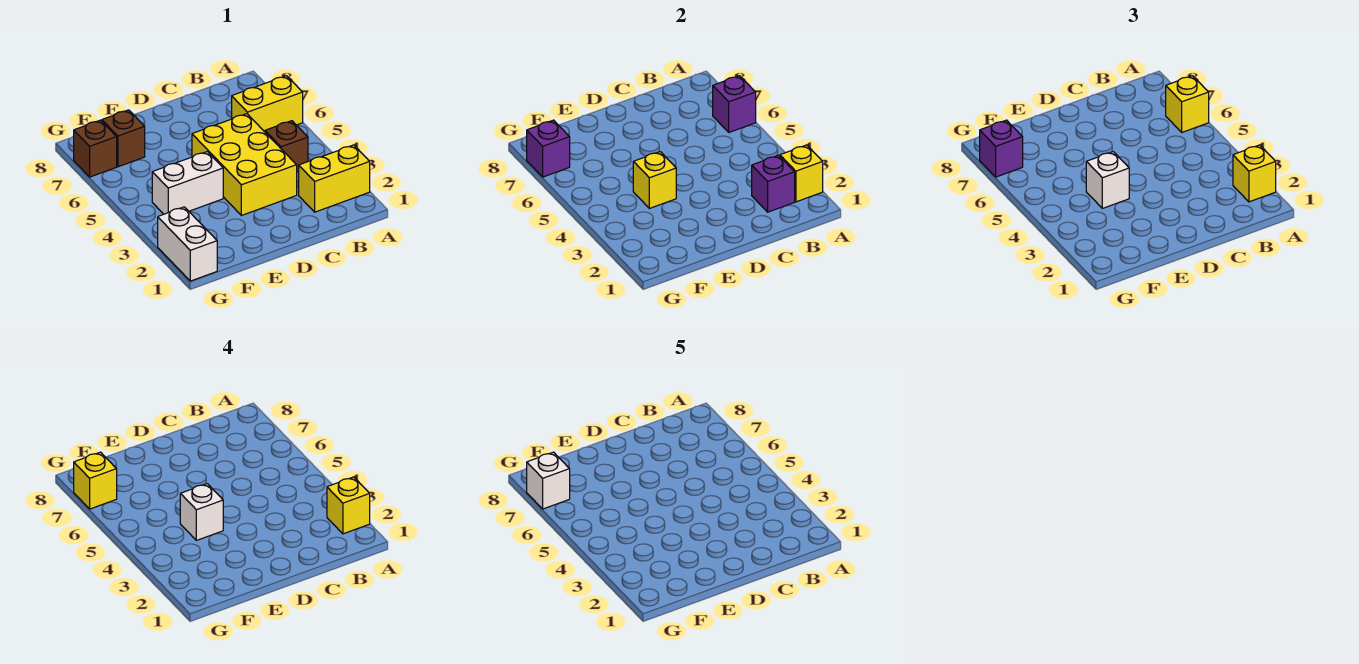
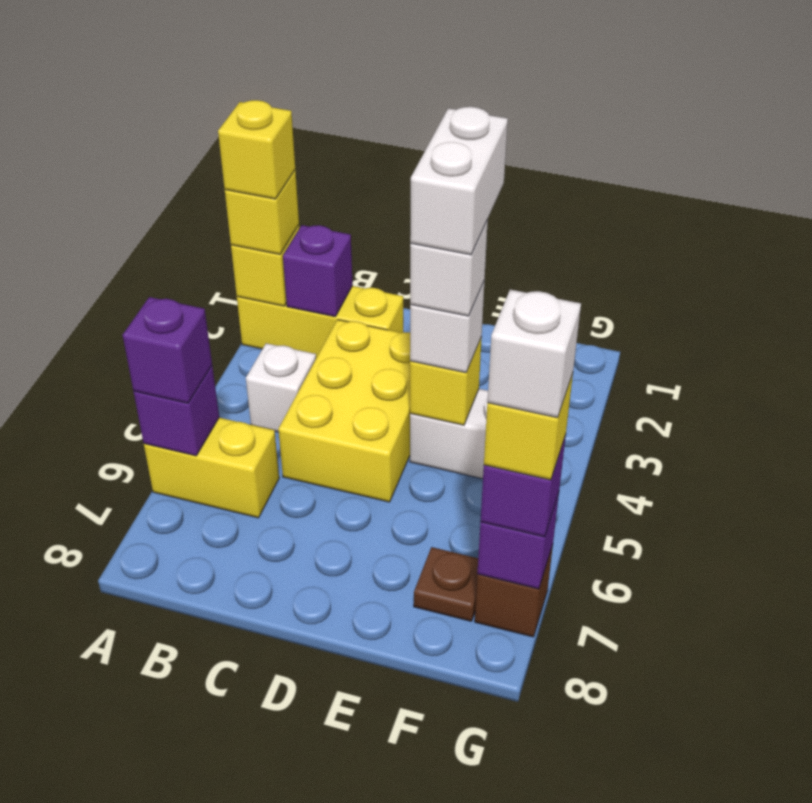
yellow 1x2 brick [299,145,370,212] -> yellow 1x3 brick [237,286,403,358]
yellow 1x1 brick [1166,76,1209,132] -> purple 1x1 brick [123,297,212,403]
brown 1x1 brick [265,121,308,172] -> white 1x1 brick [246,343,316,432]
brown 1x1 brick [102,110,145,167] -> brown 1x1 plate [414,547,478,621]
white 1x2 brick [158,207,217,281] -> white 1x2 brick moved to [410,107,508,255]

